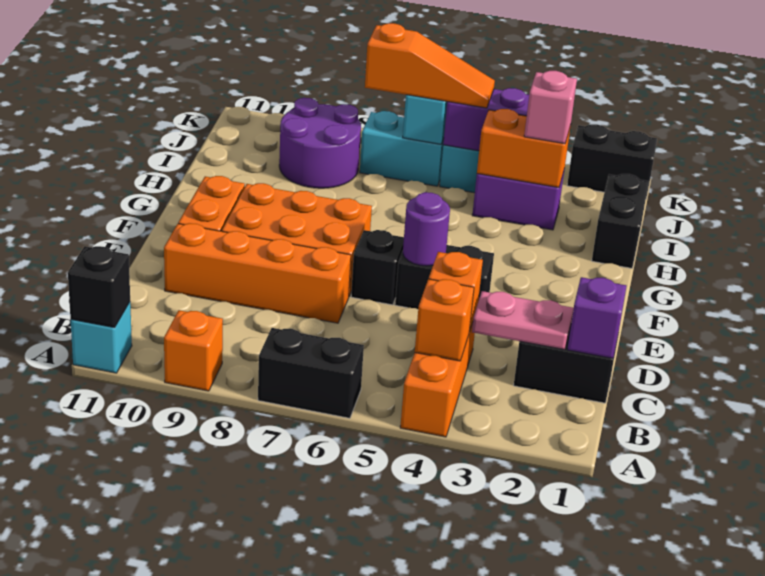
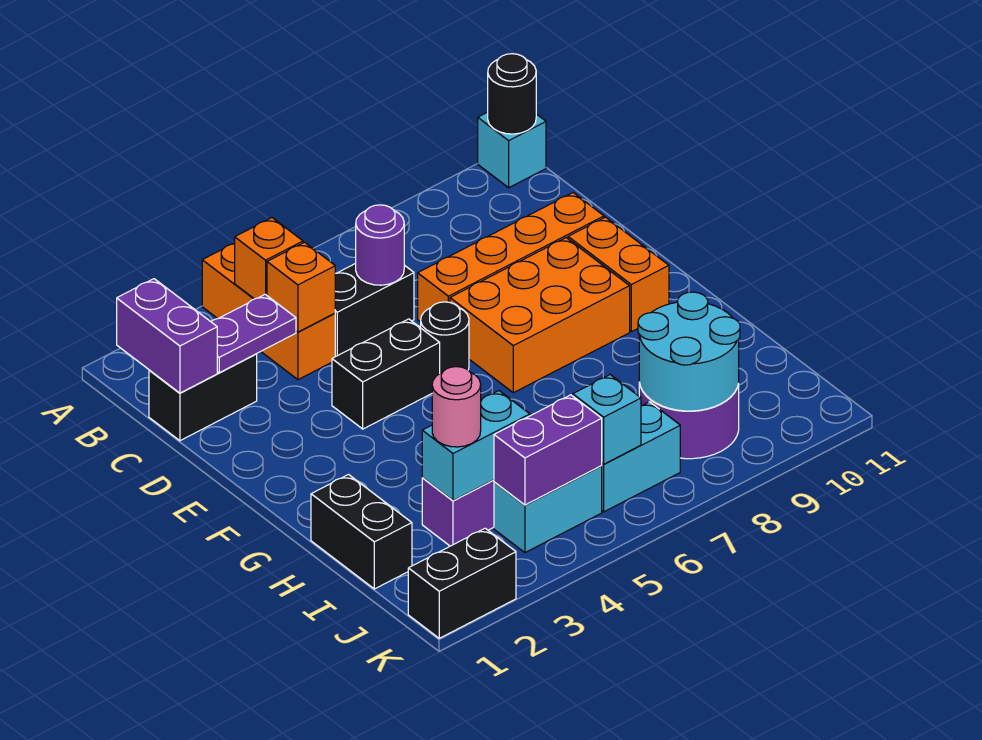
black 1x2 brick [258,328,364,418] -> black 1x2 brick moved to [335,263,414,357]
orange 1x1 brick [164,310,223,391] -> none
black 1x1 brick [68,246,130,328] -> black 1x1 round brick [488,54,536,134]
purple 1x1 brick [567,277,626,358] -> purple 1x2 brick [117,279,217,393]
pink 1x2 plate [472,291,574,349] -> purple 1x2 plate [211,294,296,373]
purple 1x1 round brick [403,192,450,266] -> purple 1x1 round brick moved to [356,205,404,285]
black 1x1 brick [351,230,404,305] -> black 1x1 round brick [421,302,469,373]
orange 1x2 brick [477,109,571,188] -> cyan 1x2 brick [422,391,530,501]
pink 1x1 brick [524,71,577,144] -> pink 1x1 round brick [432,367,481,447]
none -> cyan 2x2 round brick [638,292,740,411]
orange 1x3 slope [365,23,495,108] -> none

